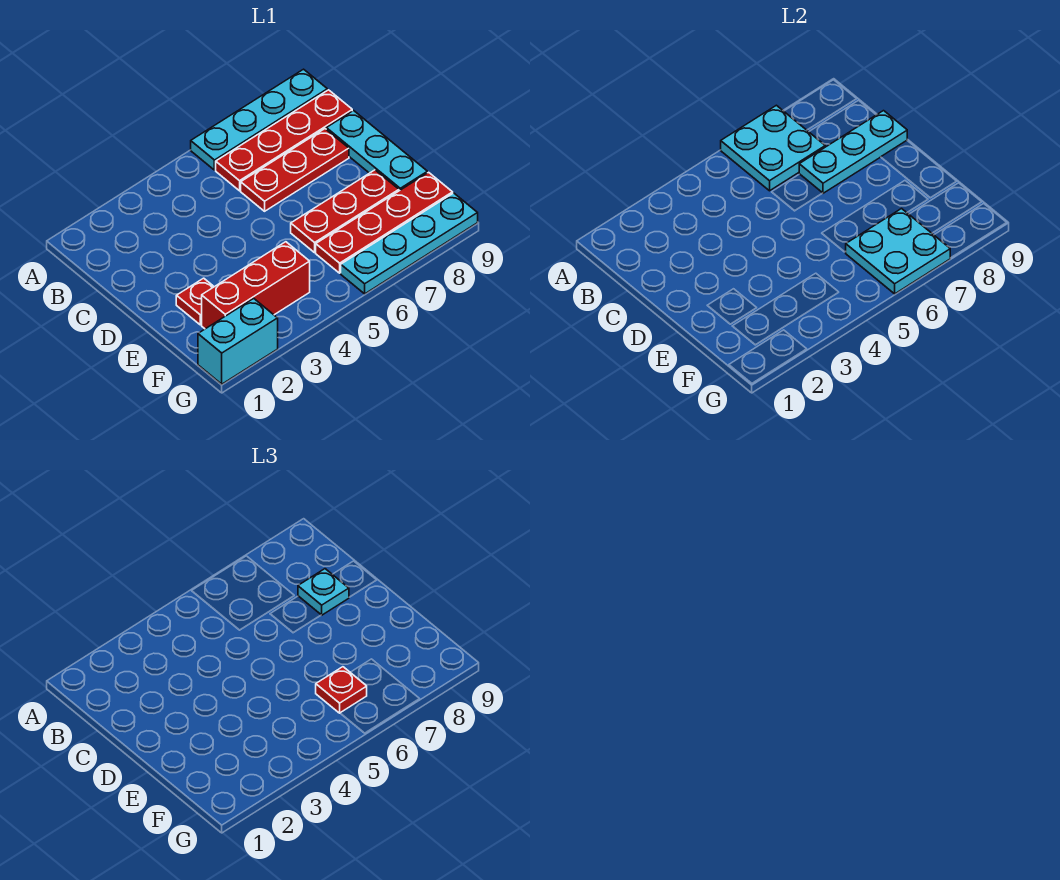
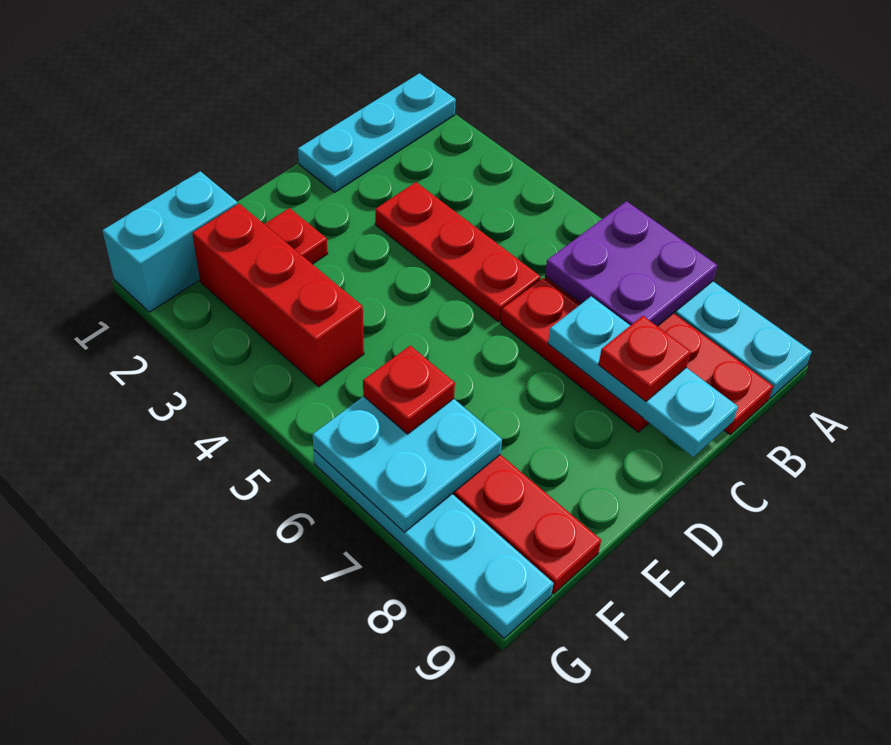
cyan 2x2 plate [721,105,825,191] -> purple 2x2 plate [545,201,717,326]
cyan 1x1 plate [298,569,349,615] -> red 1x1 plate [598,316,691,401]
cyan 1x3 plate [326,111,427,191] -> cyan 1x3 plate moved to [298,73,456,192]
red 1x3 plate [291,170,399,253] -> red 1x3 plate moved to [375,182,541,322]
cyan 1x2 brick [198,298,278,384] -> cyan 1x2 brick turned to [103,171,237,312]

